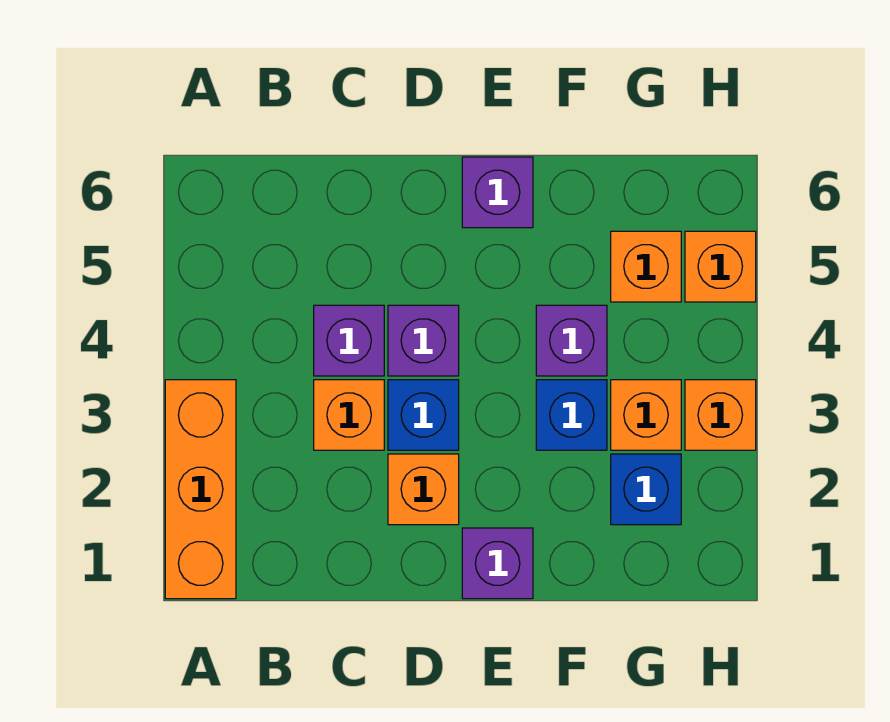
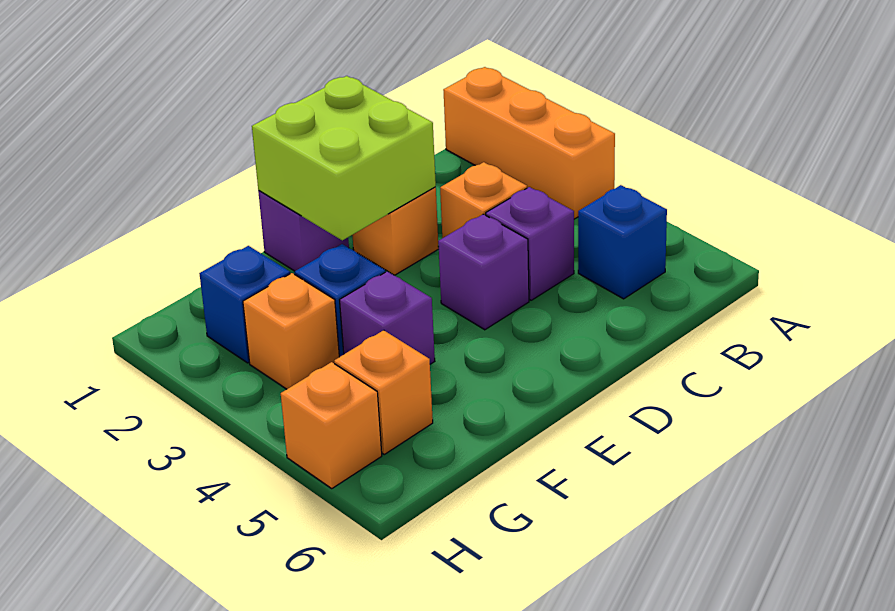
none -> lime 2x2 brick [252,76,436,240]
blue 1x1 brick [388,380,459,450] -> blue 1x1 brick moved to [578,185,667,299]
purple 1x1 brick [462,157,533,228] -> none
orange 1x1 brick [685,380,756,450] -> none

